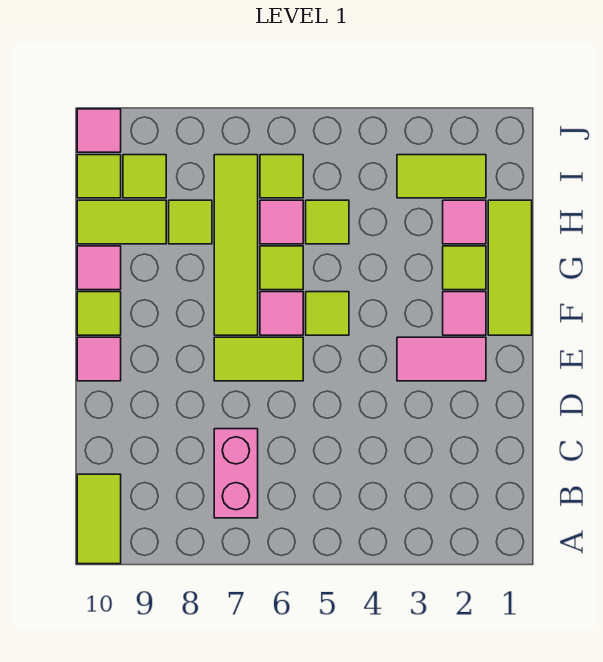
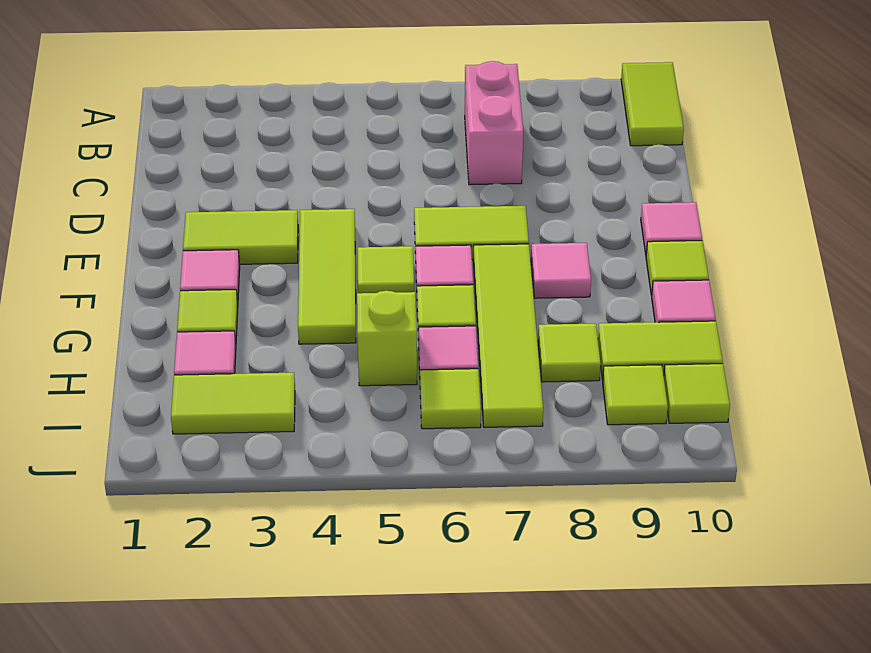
pink 1x2 tile [397,337,486,381] -> lime 1x2 tile [183,210,298,264]
lime 1x3 tile [488,200,532,335] -> lime 1x3 tile moved to [298,209,356,344]
lime 1x1 tile [306,200,349,244] -> lime 1x1 brick [357,291,417,386]
pink 1x1 tile [77,109,121,152] -> pink 1x1 tile moved to [531,243,591,298]

